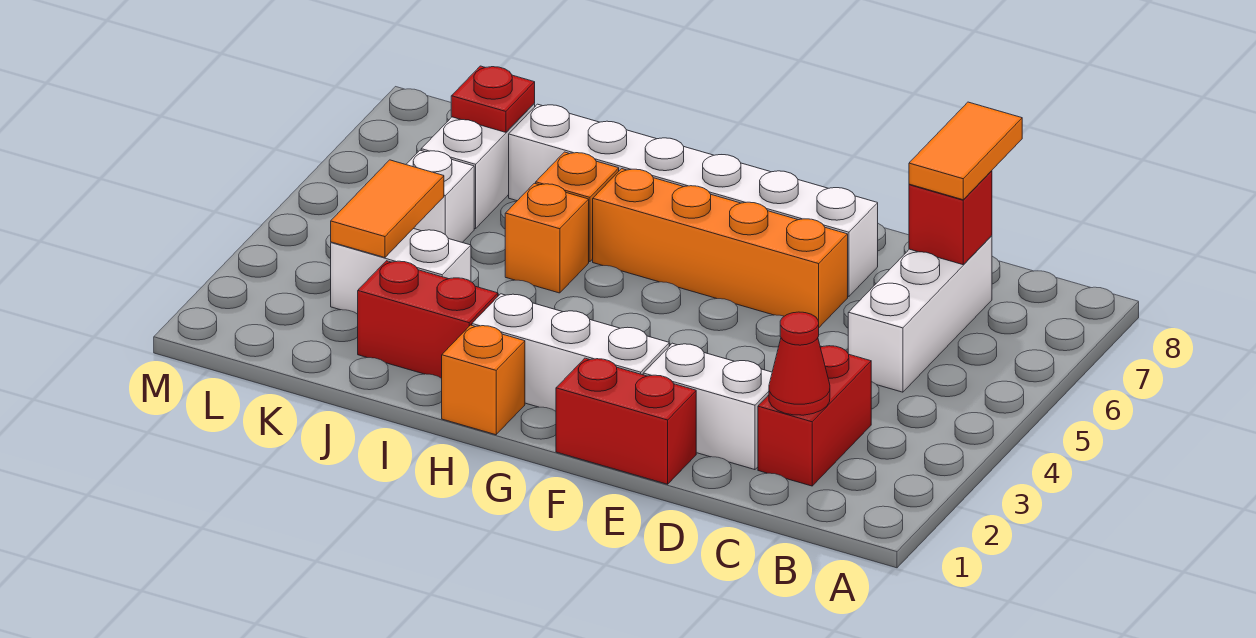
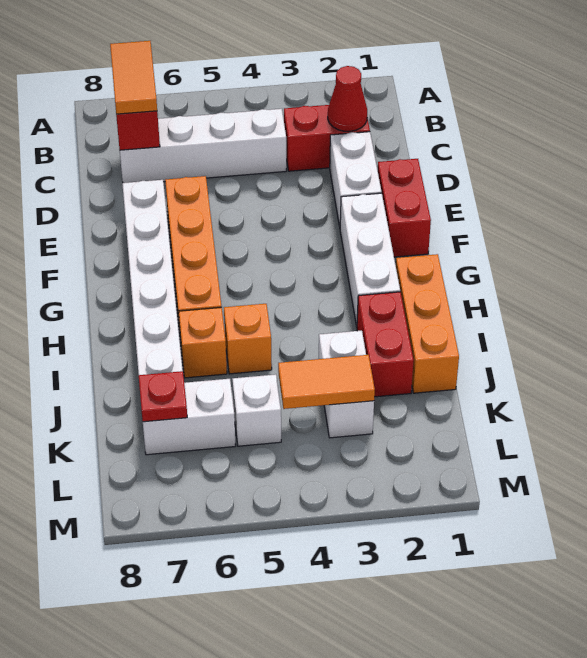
white 1x3 brick [848,236,992,392] -> white 1x4 brick [120,109,286,183]
orange 1x2 tile [909,102,1022,200] -> orange 1x2 tile turned to [110,41,157,114]
orange 1x1 brick [442,325,525,435] -> orange 1x3 brick [396,254,459,393]

